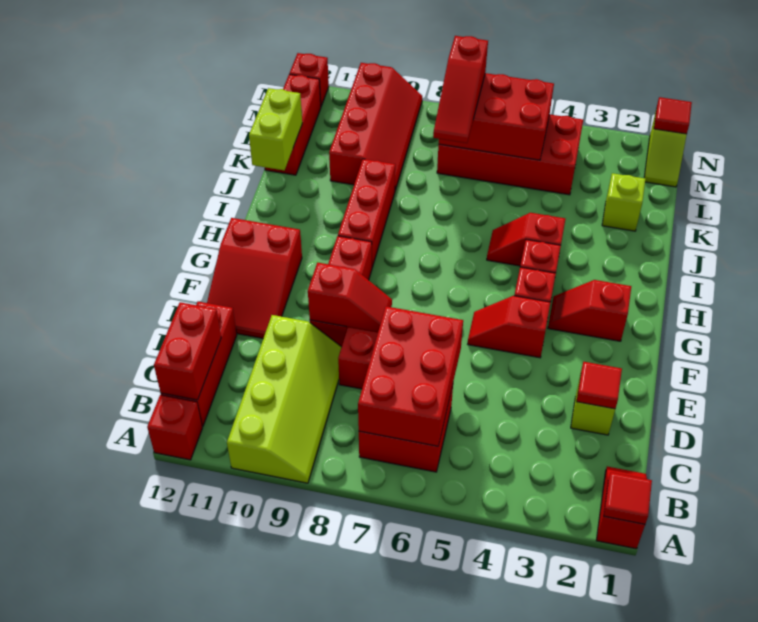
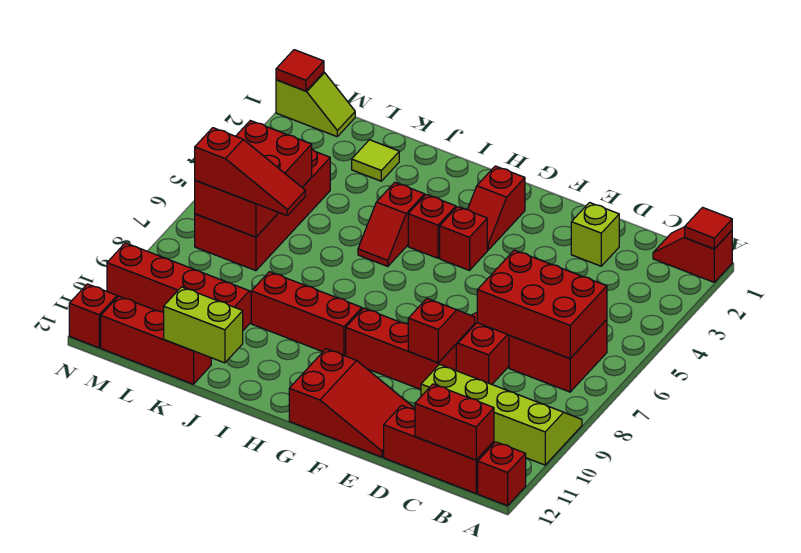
red 1x1 tile [577,362,622,409] -> none
red 1x2 slope [468,296,551,358] -> none
lime 1x1 brick [602,173,645,231] -> lime 1x1 tile [352,140,399,181]

